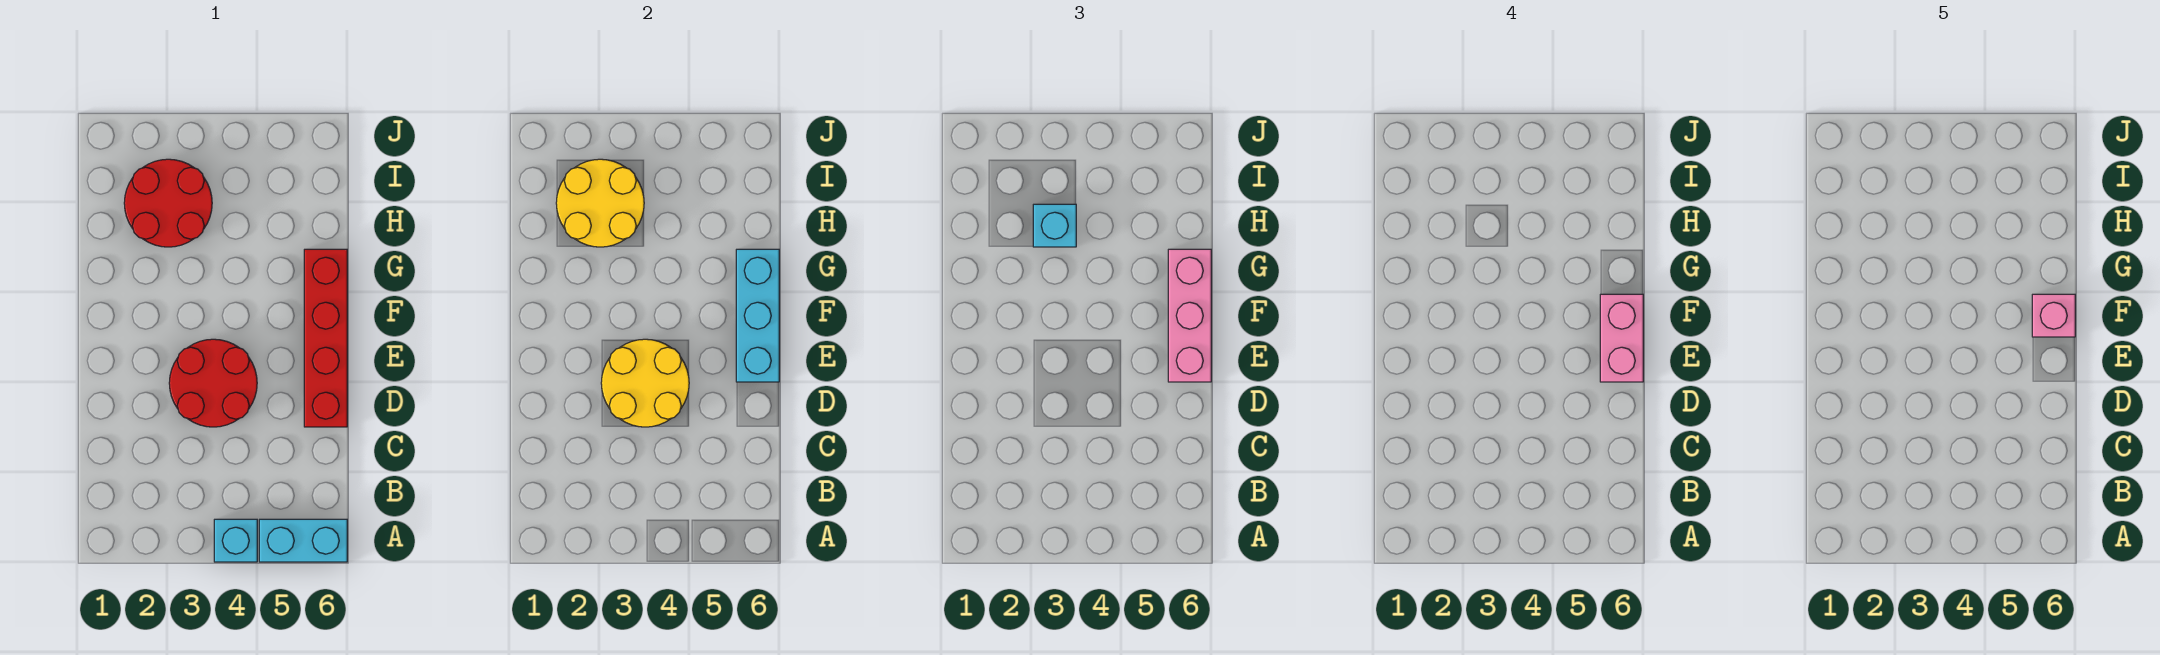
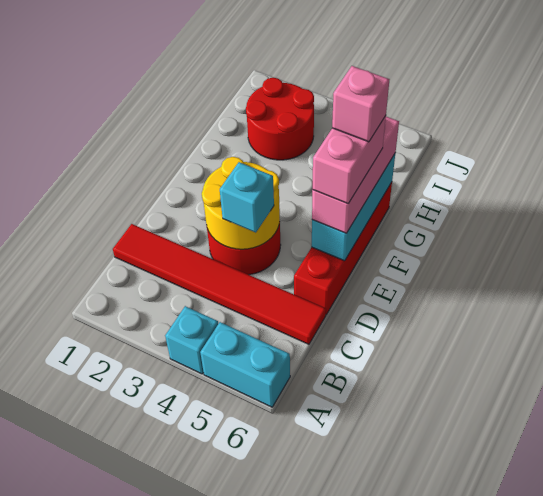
none -> red 1x6 tile [113,224,326,344]
yellow 2x2 round brick [556,159,644,247] -> none
cyan 1x1 brick [1033,204,1076,247] -> cyan 1x1 brick moved to [220,162,274,233]

